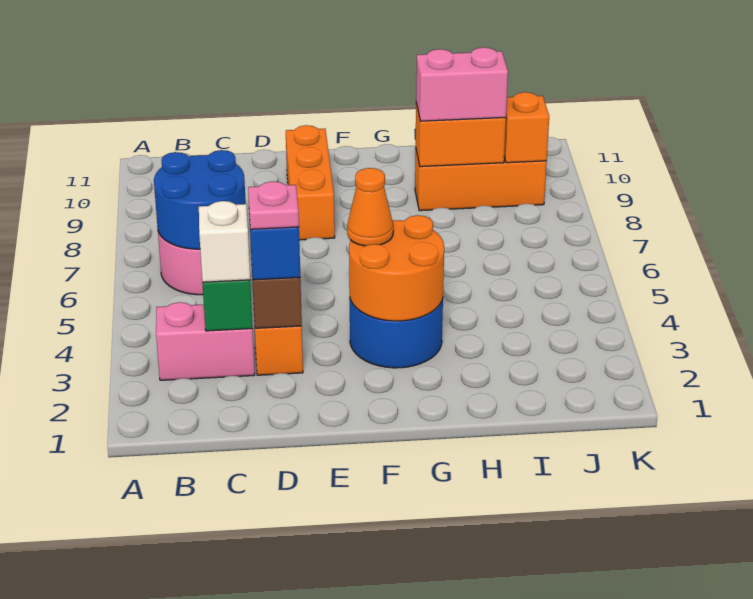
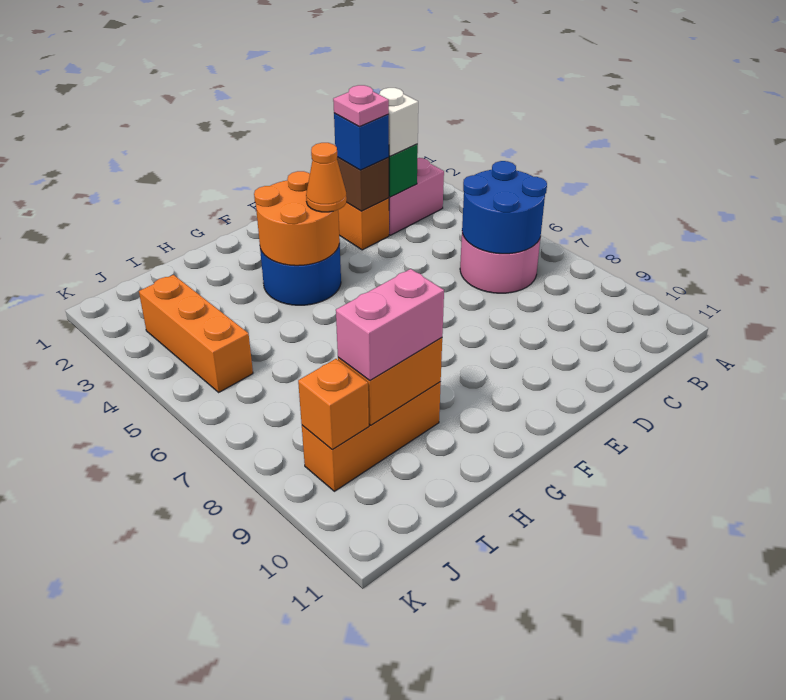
orange 1x3 brick [286,125,335,240] -> orange 1x3 brick moved to [139,275,253,392]

